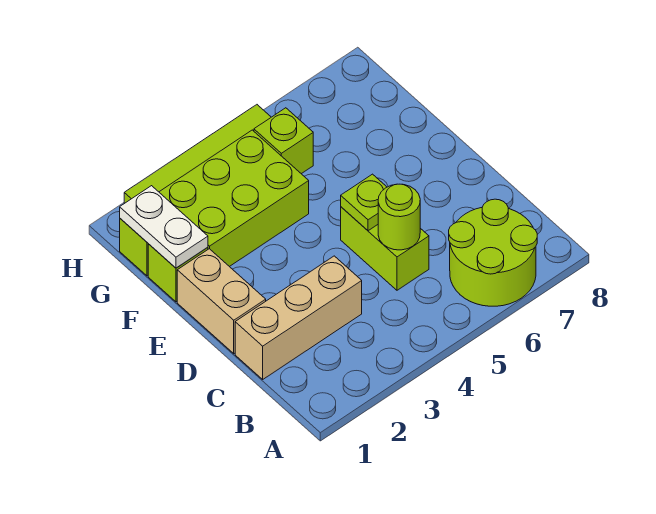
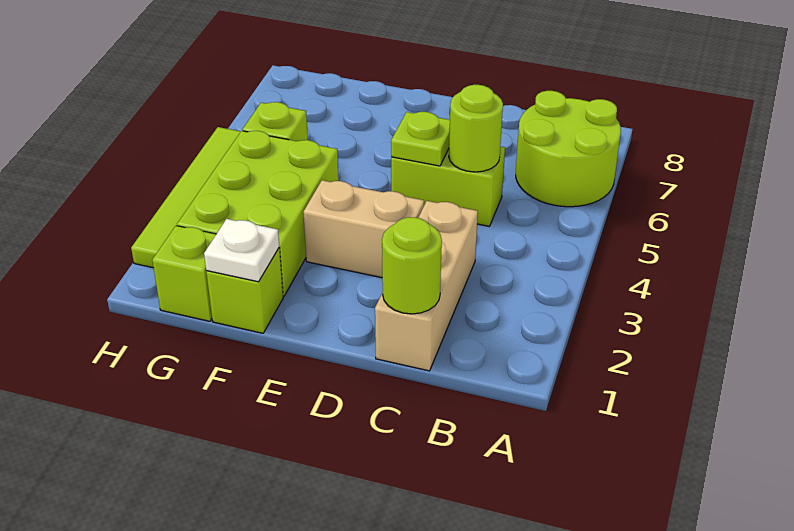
none -> lime 1x1 round brick [382,217,442,314]
tan 1x2 brick [177,249,266,354] -> tan 1x2 brick moved to [303,180,424,278]
white 1x2 plate [120,186,208,268] -> white 1x1 plate [204,219,279,282]

